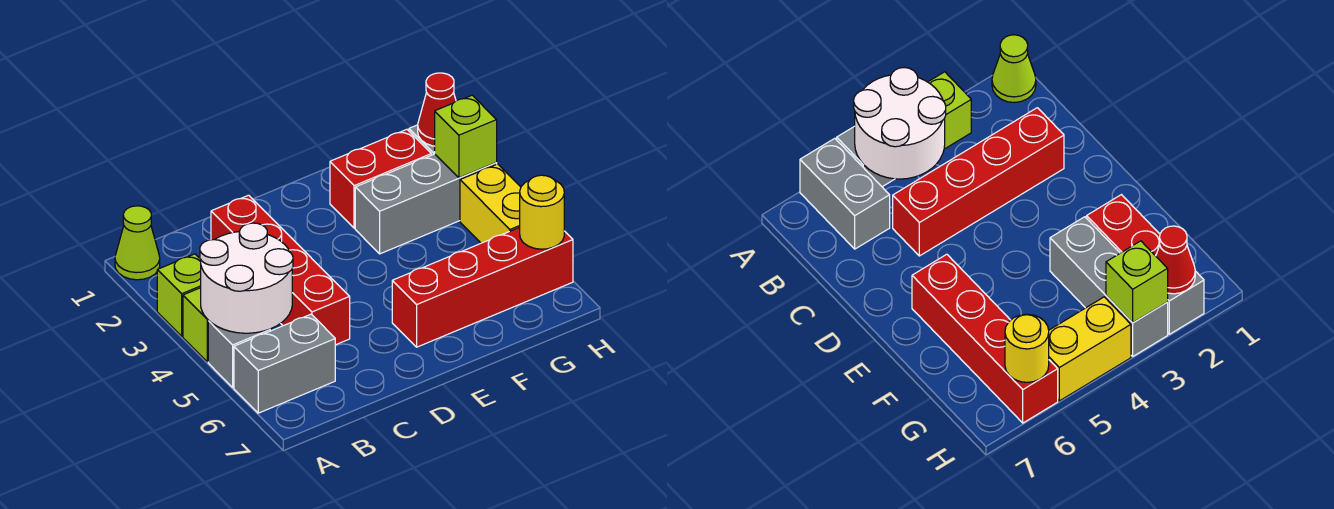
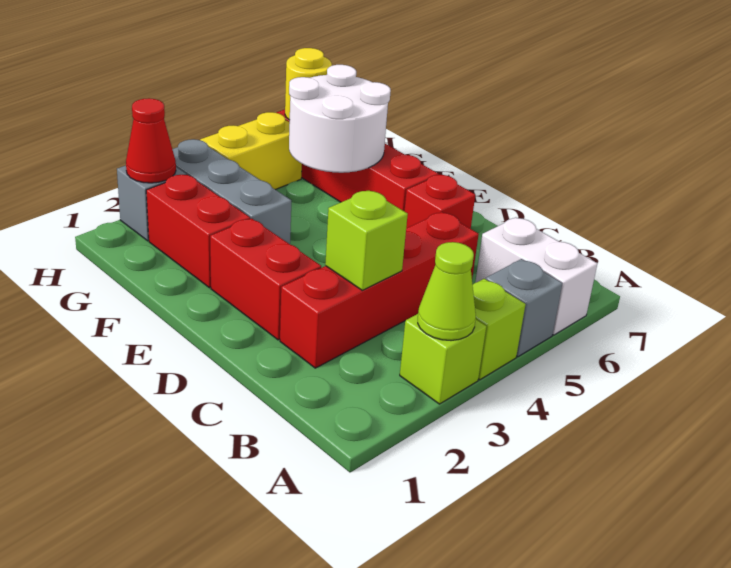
lime 1x1 cone [115,206,160,280] -> lime 1x1 cone moved to [418,242,476,340]
white 2x2 round brick [200,223,293,333] -> white 2x2 round brick moved to [289,65,391,173]
grey 1x2 brick [234,314,335,413] -> white 1x2 brick [475,217,597,335]
none -> red 1x2 brick [210,218,321,340]
none -> red 1x1 brick [405,175,475,229]
lime 1x1 brick [435,95,497,178] -> lime 1x1 brick moved to [325,190,408,290]

